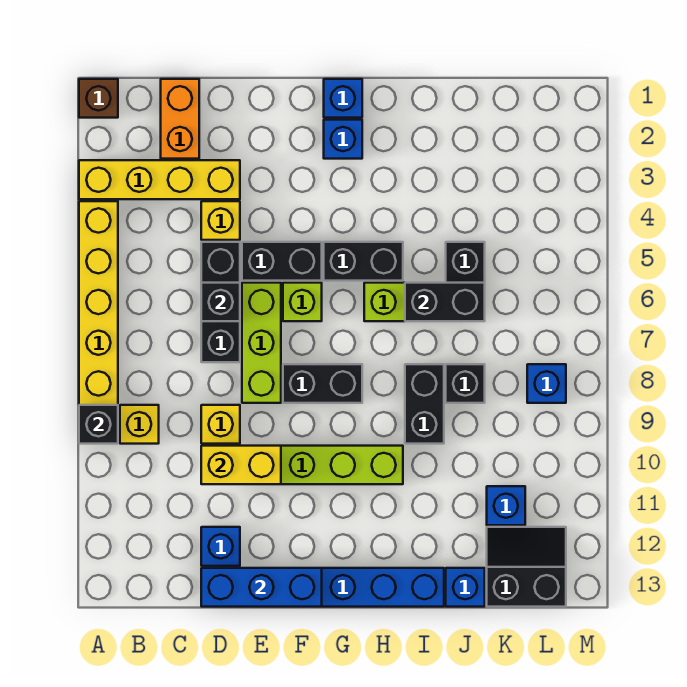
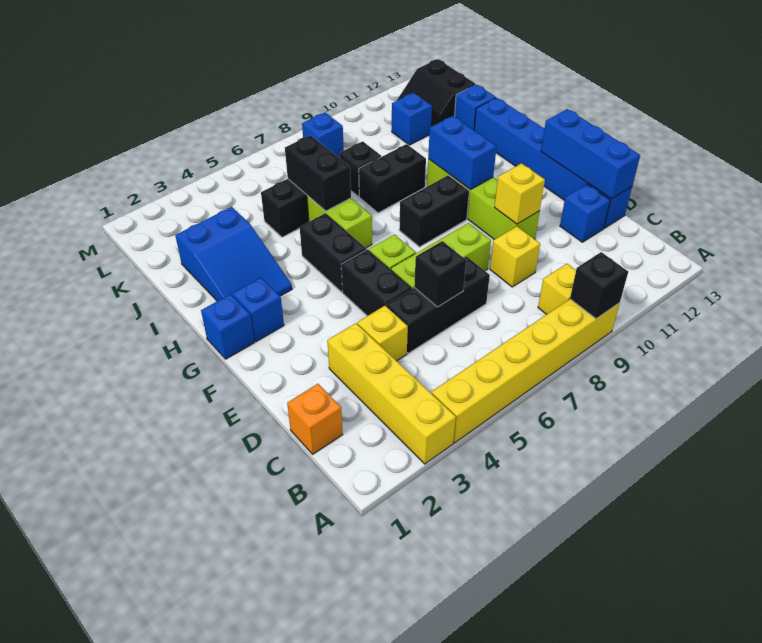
brown 1x1 brick [79,79,118,118] -> none
orange 1x2 brick [161,79,199,159] -> orange 1x1 brick [287,384,343,454]
yellow 1x2 brick [201,446,281,484] -> yellow 1x1 brick [494,163,545,224]
black 1x2 brick [283,364,362,403] -> black 1x2 brick turned to [399,175,469,247]
none -> blue 1x2 brick [428,116,497,190]
none -> blue 2x3 slope [175,207,292,301]

